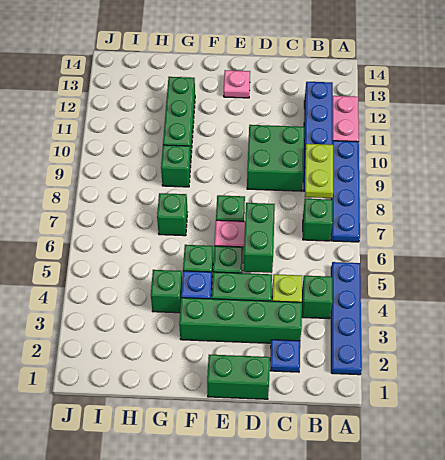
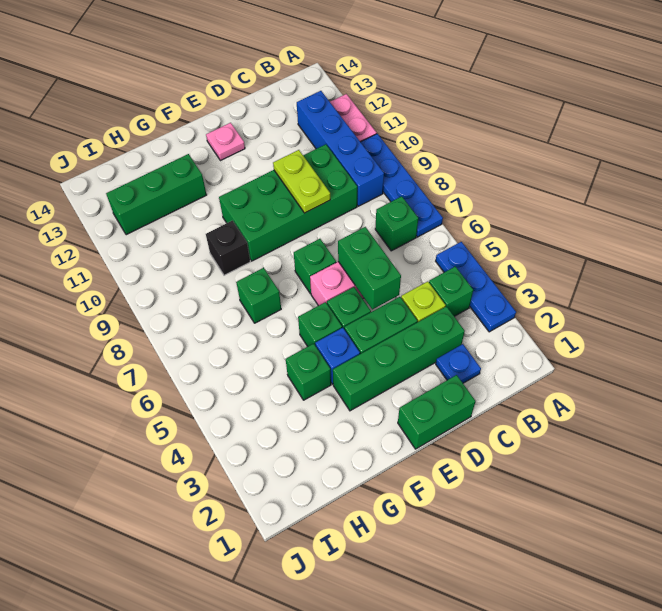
blue 1x4 plate [331,262,362,375] -> blue 1x3 plate [436,242,516,332]
lime 1x2 plate [305,144,333,198] -> lime 1x2 plate moved to [273,150,330,213]
green 2x2 brick [247,125,304,191] -> green 2x4 brick [219,144,357,261]
green 1x1 brick [161,145,191,187] -> black 1x1 brick [206,221,250,275]
green 1x3 brick [163,77,195,159] -> green 1x3 brick turned to [106,154,207,235]

